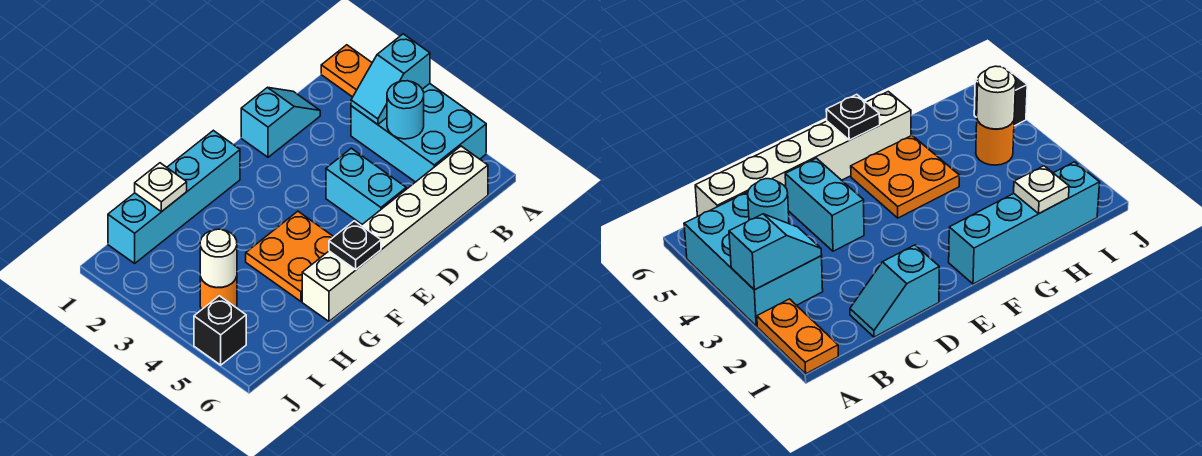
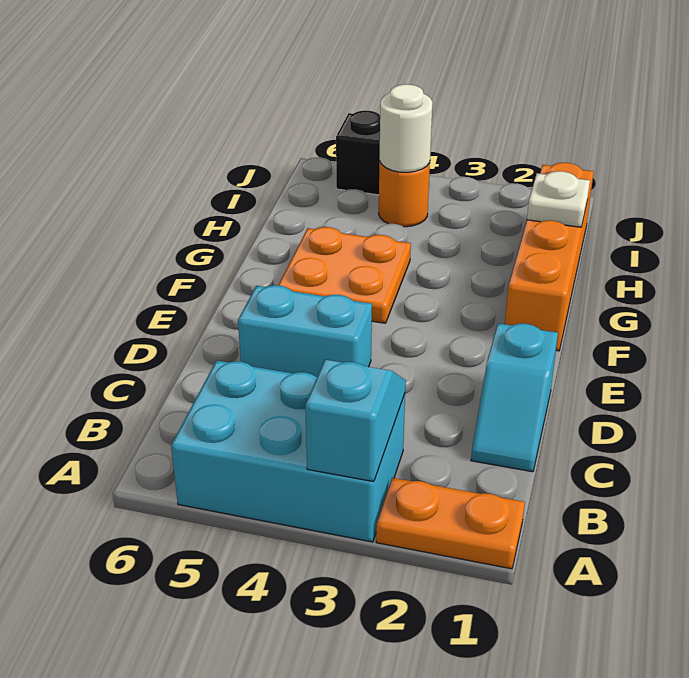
cyan 1x1 round brick [387,81,424,139] -> none
white 1x6 brick [302,146,488,321] -> none
cyan 1x4 brick [108,130,240,263] -> orange 1x4 brick [505,163,594,351]
black 1x1 plate [329,221,381,269] -> none

